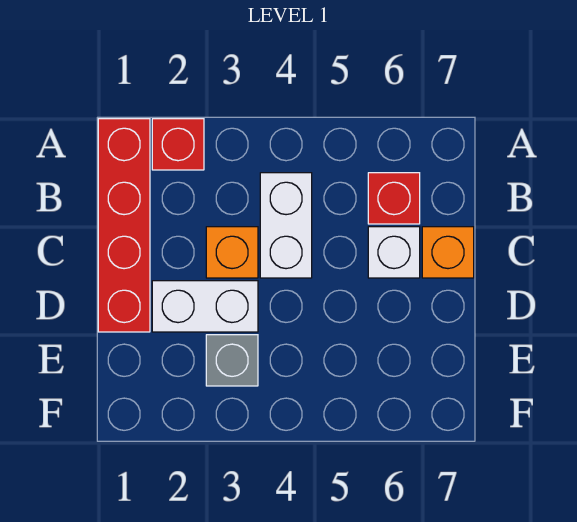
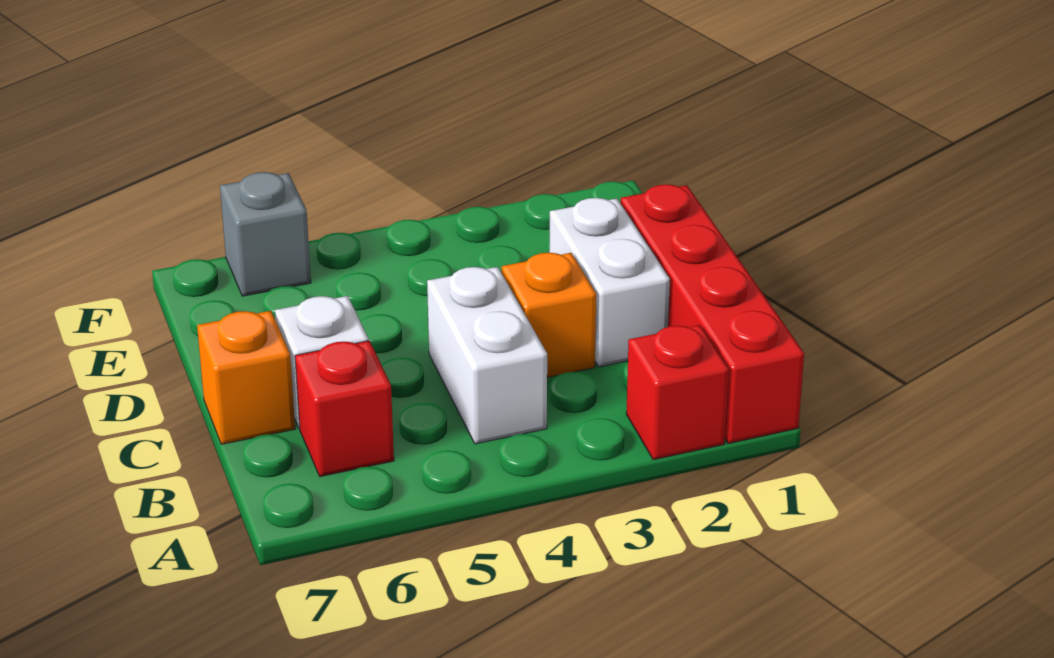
white 1x2 brick [152,281,258,332] -> white 1x2 brick turned to [549,198,670,367]
grey 1x1 brick [206,335,258,386] -> grey 1x1 brick moved to [220,172,311,296]

